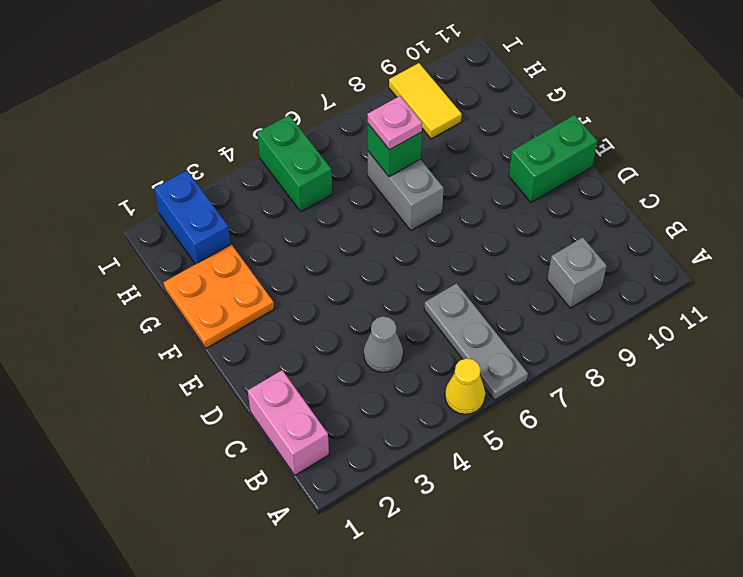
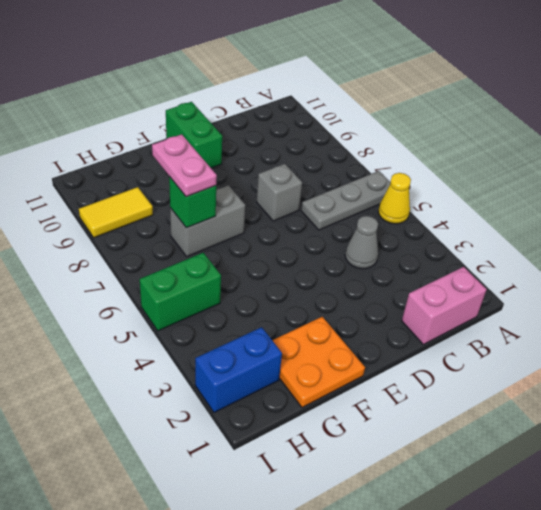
grey 1x1 brick [547,237,607,308] -> grey 1x1 brick moved to [257,164,302,221]
pink 1x1 plate [367,96,422,150] -> pink 1x2 plate [152,134,217,197]

